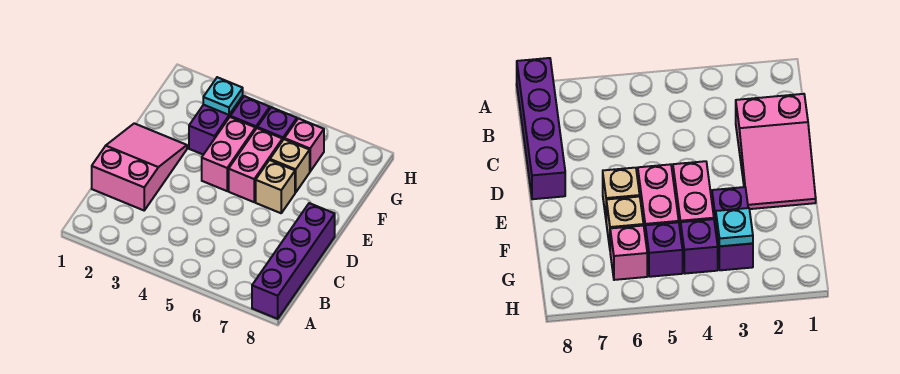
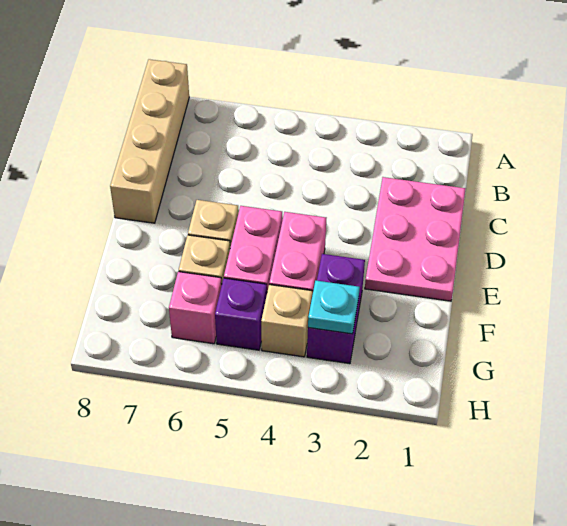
purple 1x4 brick [252,203,335,319] -> tan 1x4 brick [110,59,189,223]
pink 2x3 slope [92,123,187,210] -> pink 2x3 plate [365,177,465,301]
purple 1x1 brick [230,96,270,130] -> tan 1x1 brick [261,285,313,357]

